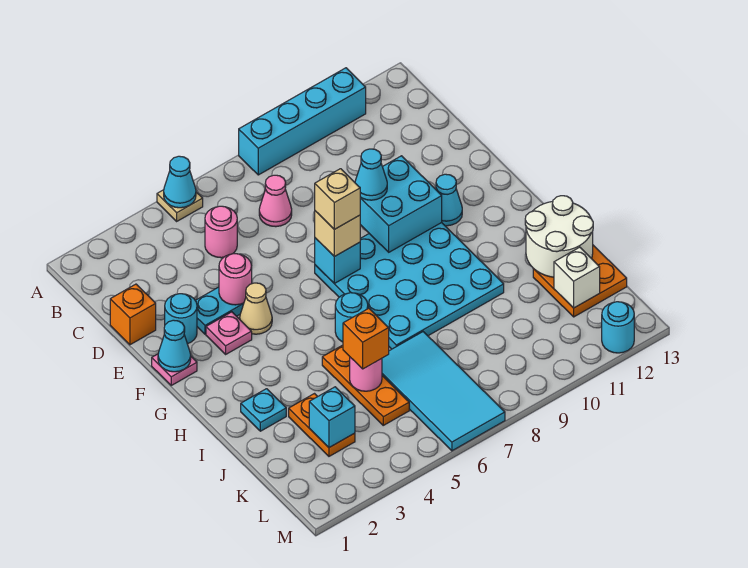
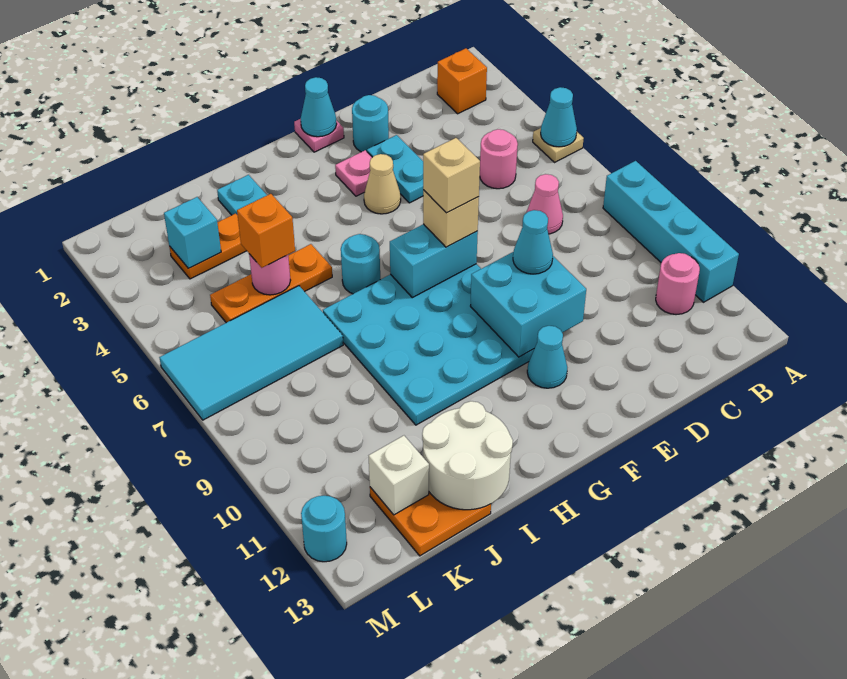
orange 1x1 brick [110,284,156,345] -> orange 1x1 brick moved to [437,48,487,114]
pink 1x1 round brick [219,254,252,305] -> pink 1x1 round brick moved to [656,253,700,315]
cyan 1x1 brick [315,238,360,283] -> cyan 1x2 brick [390,224,478,298]

